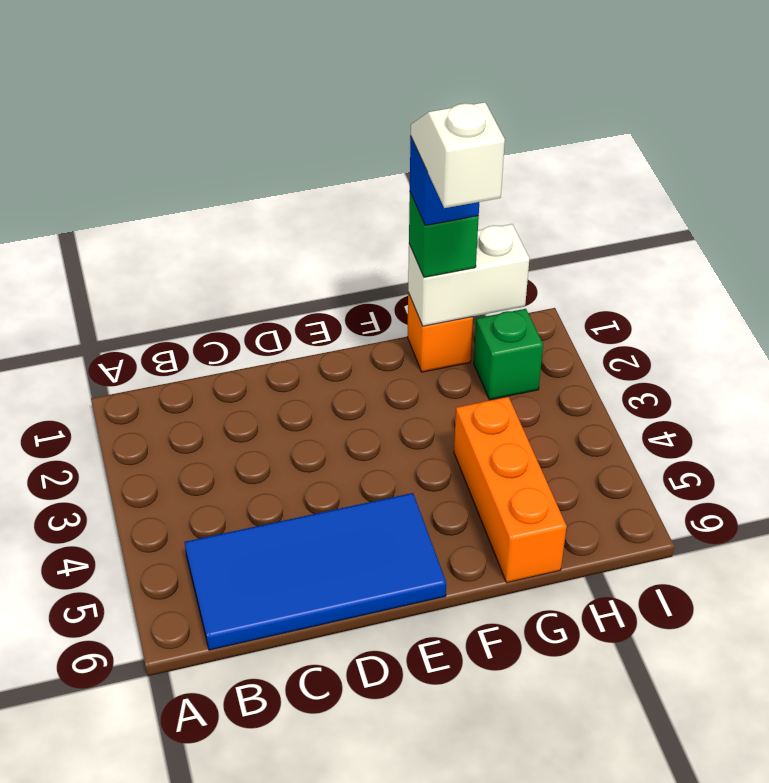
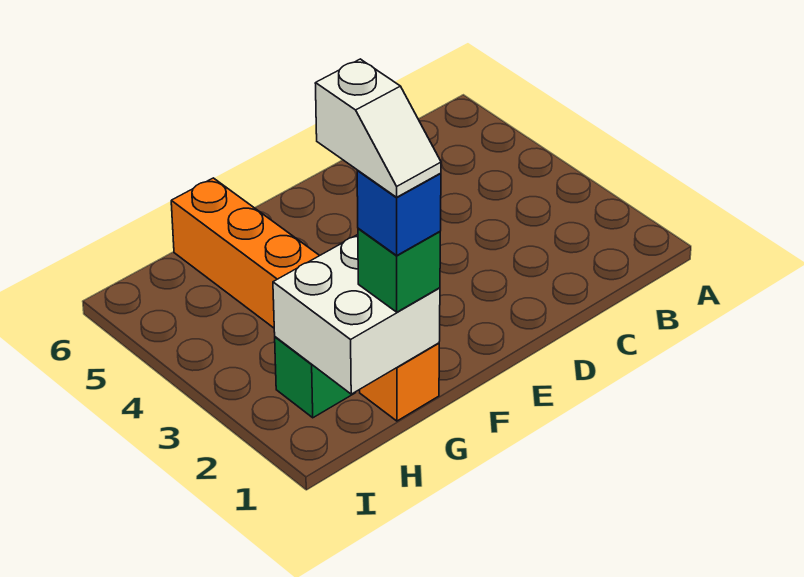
blue 2x4 tile [184,493,446,650] -> none
white 1x2 brick [408,224,529,326] -> white 2x2 brick [273,235,440,394]

